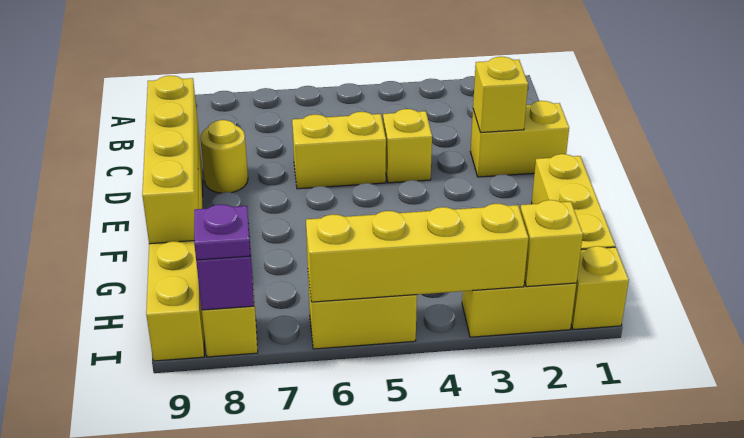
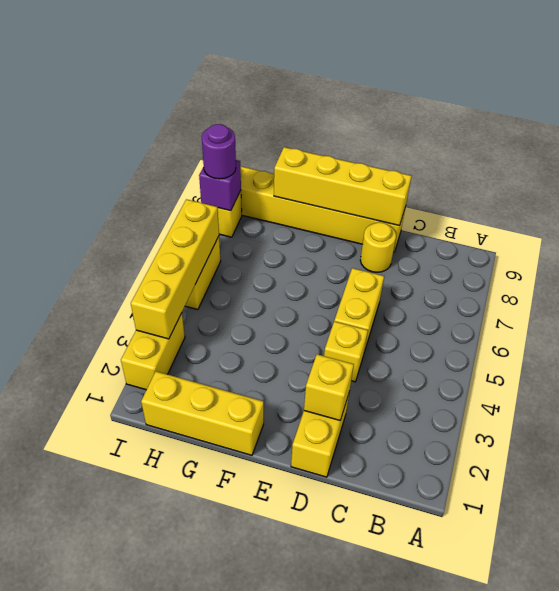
yellow 1x1 brick [571,246,629,330] -> none
yellow 1x1 brick [520,200,583,287] -> none
purple 1x1 plate [194,204,250,260] -> purple 1x1 round brick [202,124,236,179]

